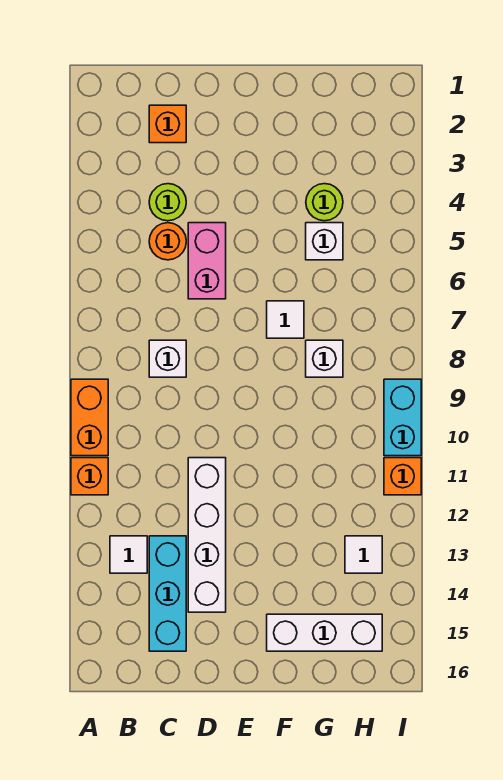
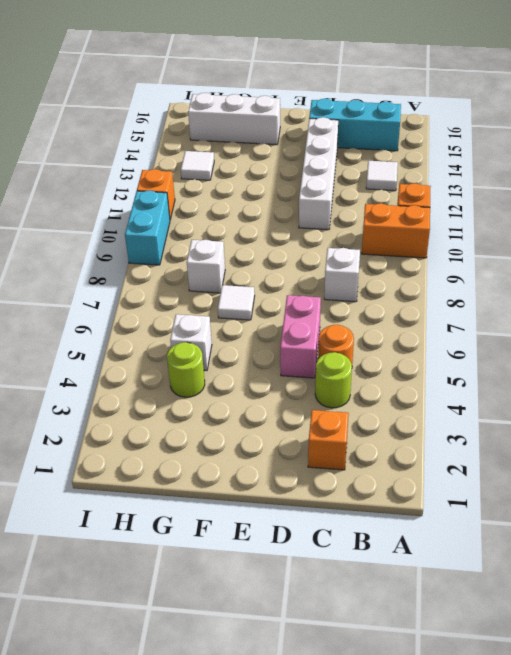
orange 1x2 brick [71,379,108,456] -> orange 1x2 brick turned to [362,203,430,258]
cyan 1x3 brick [149,536,186,651] -> cyan 1x3 brick turned to [309,99,401,151]

